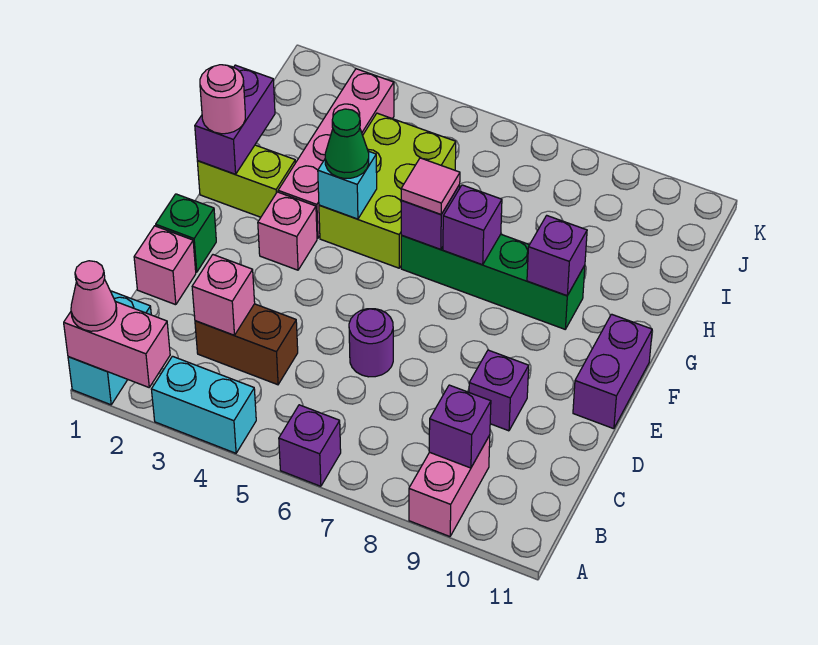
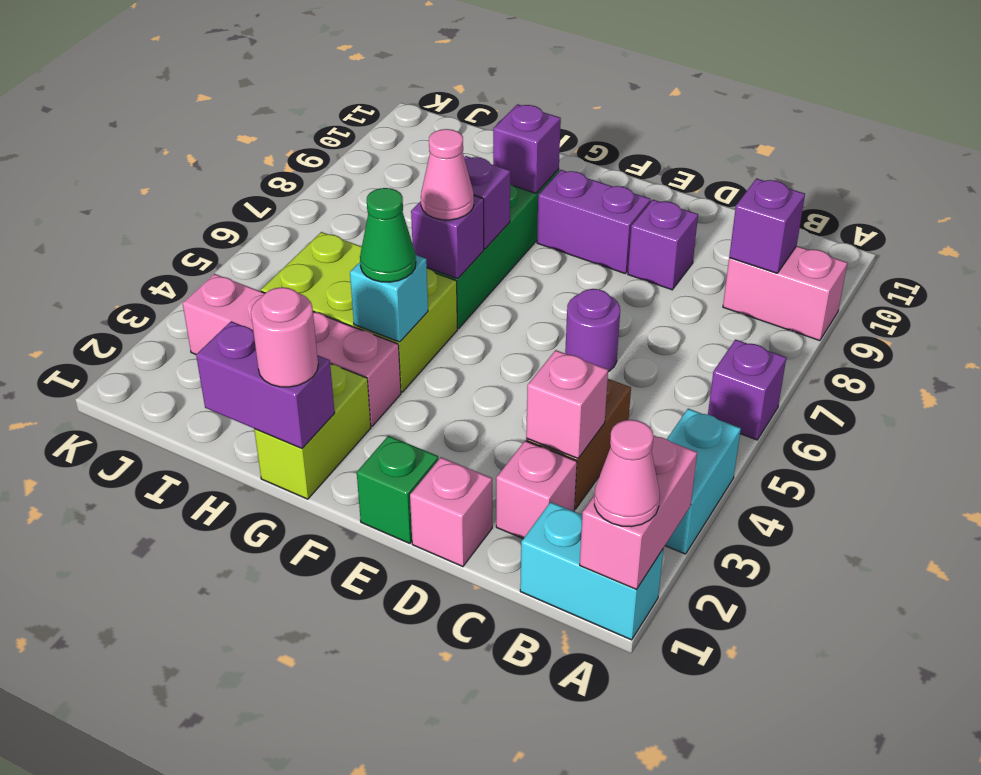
purple 1x2 brick [573,314,652,429] -> purple 1x2 brick moved to [537,170,651,274]
pink 1x1 brick [258,192,317,270] -> pink 1x1 brick moved to [496,441,577,539]
pink 1x1 tile [401,158,460,214] -> pink 1x1 cone [421,129,474,220]

